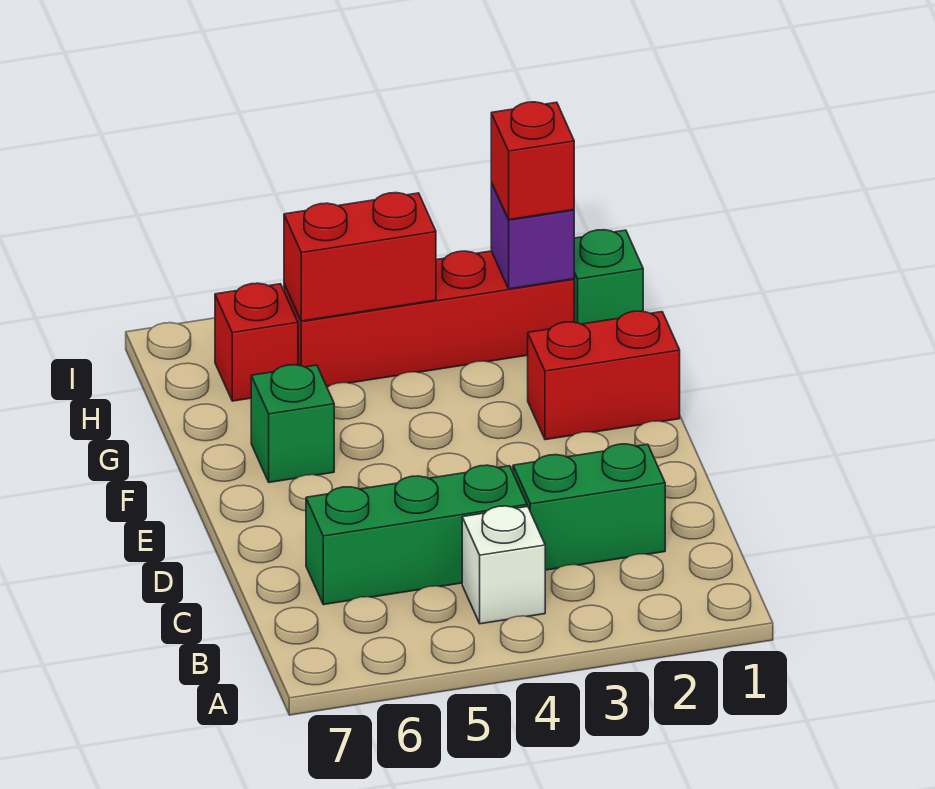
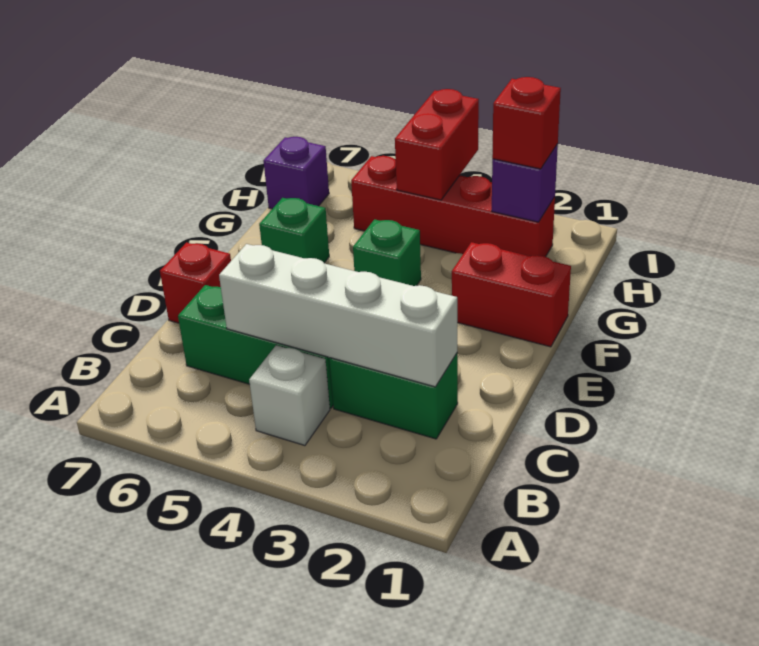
none -> white 1x4 brick [219,244,457,387]
green 1x1 brick [574,230,643,324] -> green 1x1 brick moved to [353,219,421,286]
red 1x2 brick [284,193,436,321] -> red 1x2 brick turned to [395,89,479,200]
red 1x1 brick [215,283,298,401] -> red 1x1 brick moved to [160,243,231,323]
none -> purple 1x1 brick [263,137,329,209]

